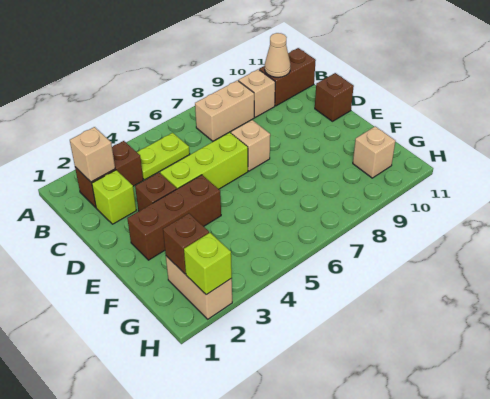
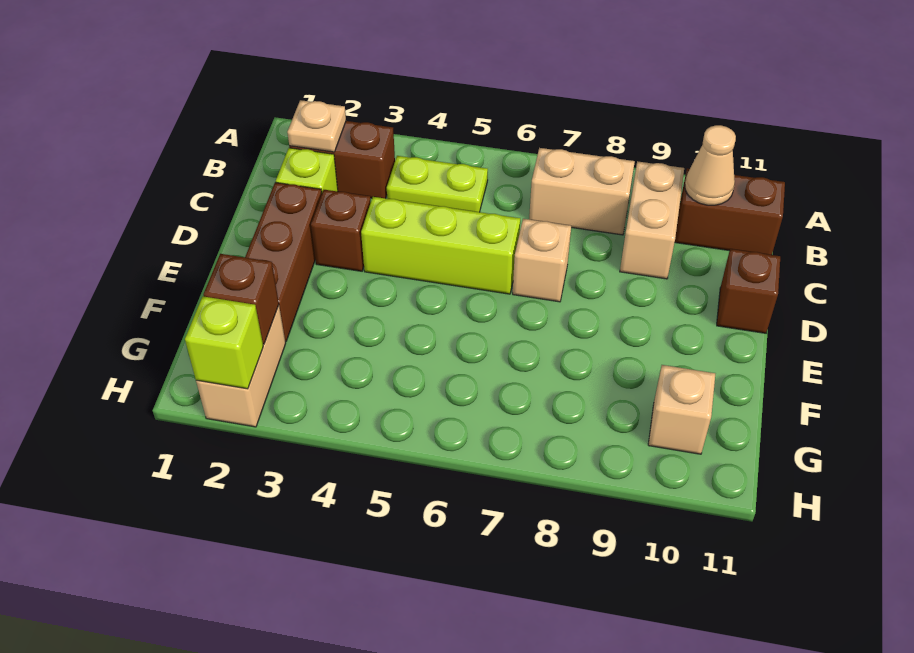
tan 1x1 brick [70,127,115,182] -> tan 1x1 plate [287,100,346,152]
tan 1x1 brick [238,69,275,117] -> tan 1x2 brick [620,161,684,279]
brown 1x3 brick [127,175,221,260] -> brown 1x3 brick turned to [245,182,322,341]

